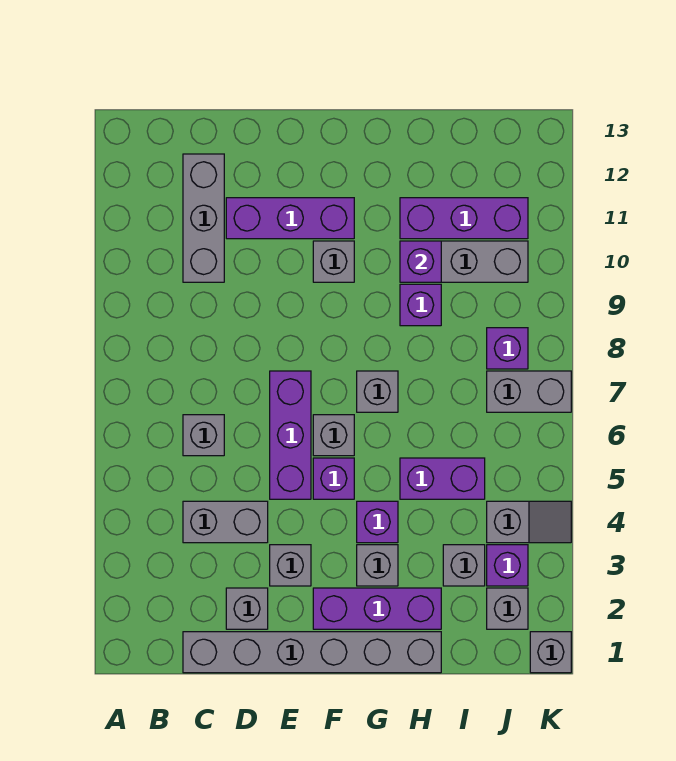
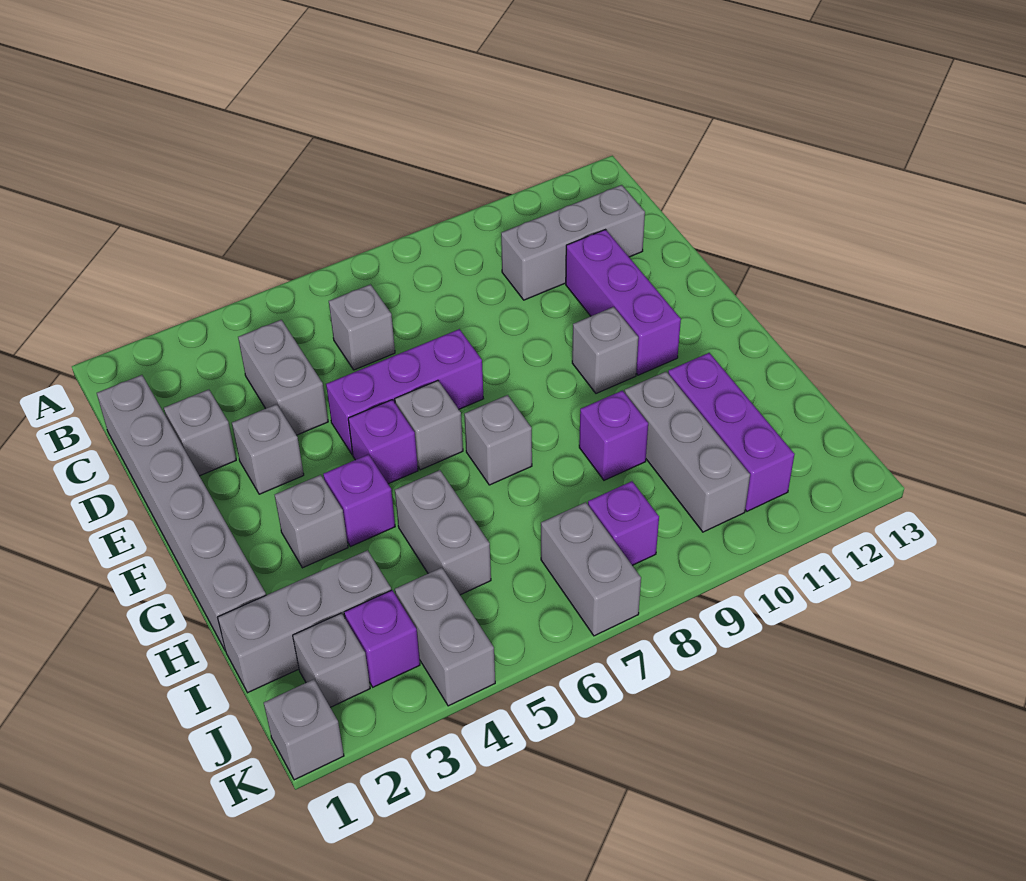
purple 1x3 brick [313,588,441,629] -> none
purple 1x2 brick [400,458,485,499] -> grey 1x2 brick [395,470,491,595]
purple 1x1 brick [400,241,441,282] -> none
grey 1x1 brick [443,545,485,586] -> grey 1x3 brick [217,550,391,693]
grey 1x2 slope [487,501,571,543] -> grey 1x2 brick [395,568,495,706]

